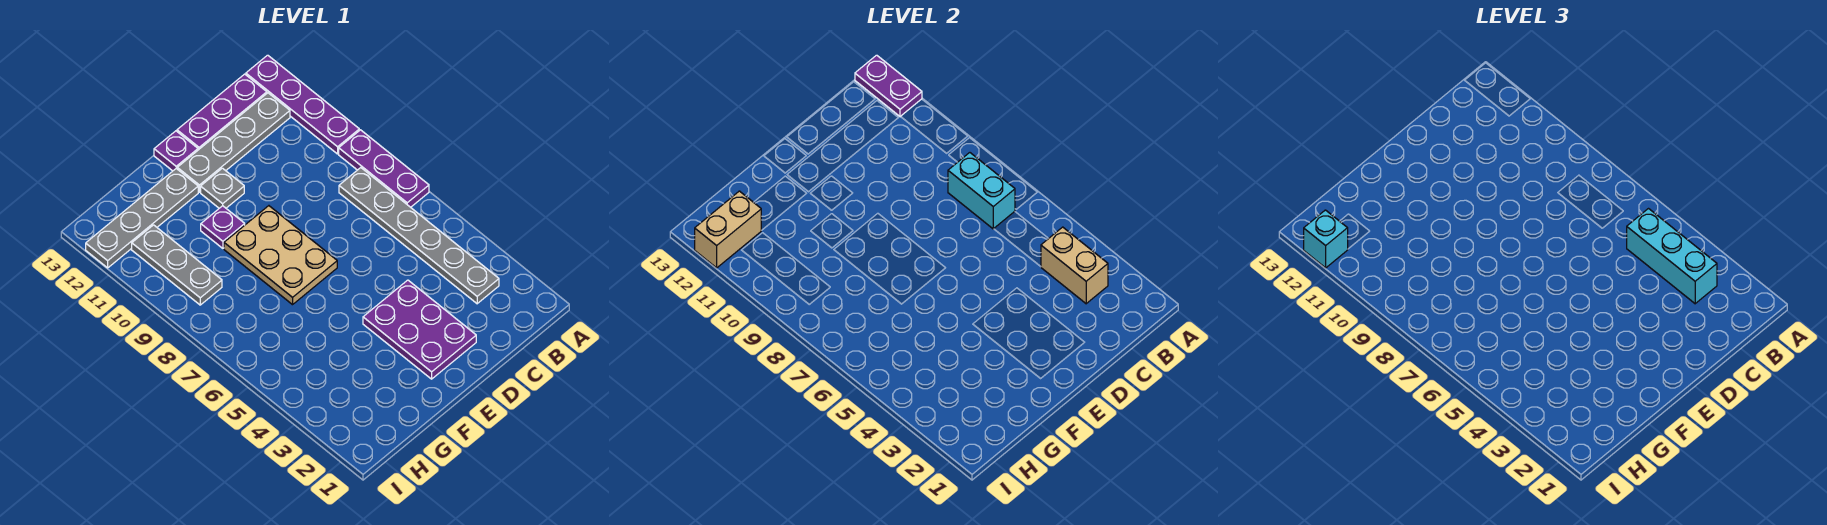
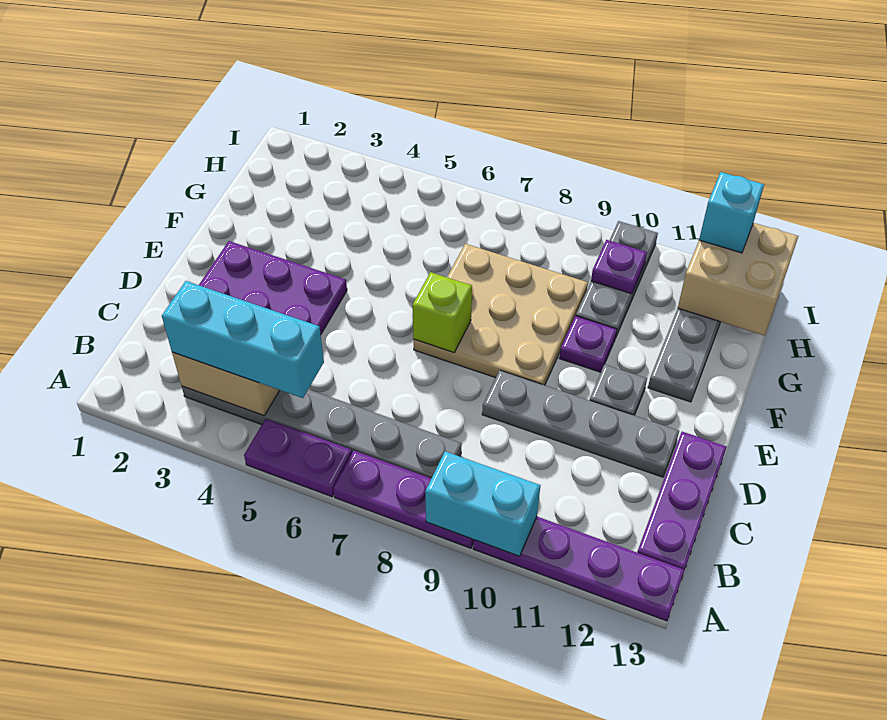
purple 1x2 plate [855,55,922,117] -> purple 1x2 plate moved to [244,419,352,497]
cyan 1x2 brick [948,153,1015,229] -> cyan 1x2 brick moved to [425,451,540,556]
grey 1x4 plate [177,93,290,192] -> grey 1x4 plate turned to [482,370,679,477]
tan 2x3 plate [224,206,337,305] -> tan 3x3 plate [414,244,588,385]
none -> lime 1x1 brick [412,272,472,353]
purple 1x1 plate [154,131,198,171] -> purple 1x1 plate moved to [591,240,647,294]
grey 1x3 plate [132,225,222,305] -> grey 1x3 plate turned to [576,221,658,338]
tan 1x2 brick [695,191,761,268] -> tan 2x2 brick [678,223,798,336]

